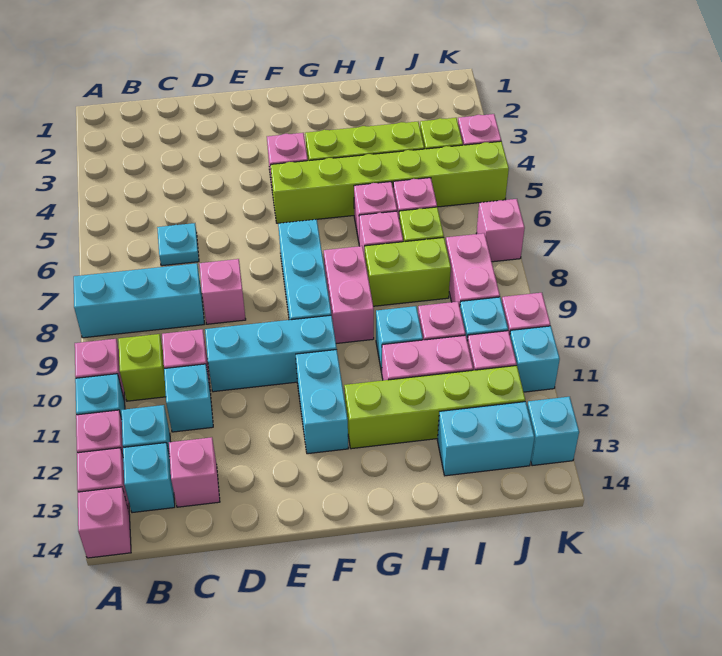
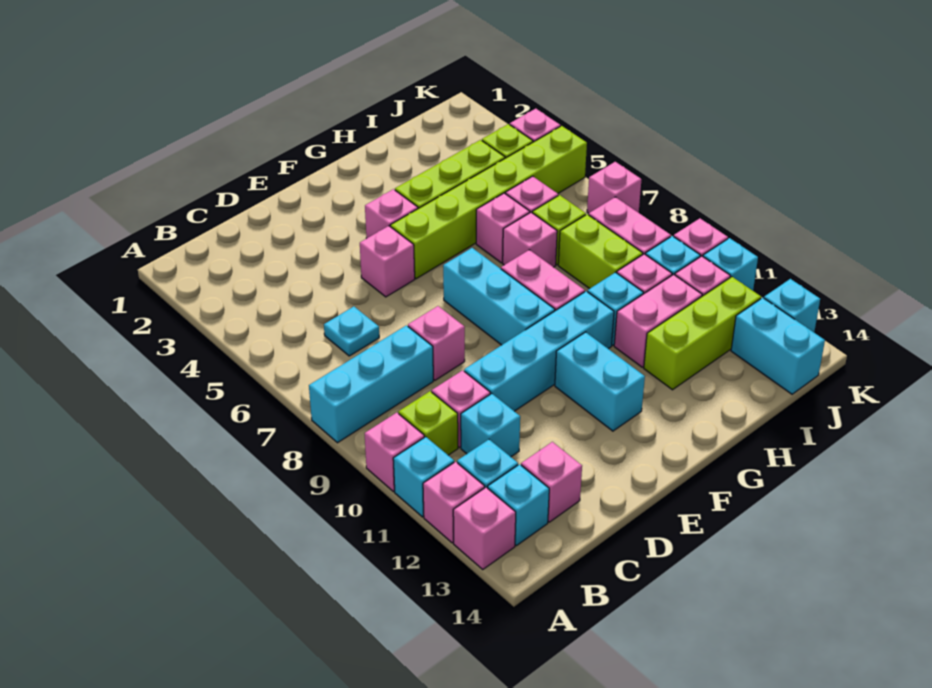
pink 1x1 brick [78,487,131,558] -> pink 1x1 brick moved to [360,226,415,297]
cyan 1x3 brick [205,315,337,392] -> cyan 1x4 brick [464,291,614,411]
lime 1x4 brick [344,365,525,449] -> lime 1x3 brick [644,277,761,390]
lime 1x2 brick [365,238,451,306] -> lime 1x2 brick turned to [558,214,643,289]
cyan 1x2 brick [437,402,534,476] -> cyan 1x2 brick turned to [731,298,825,394]

